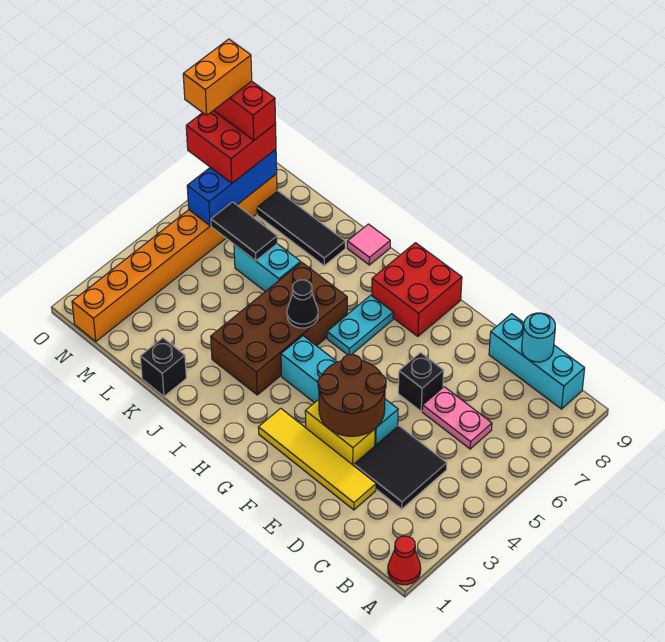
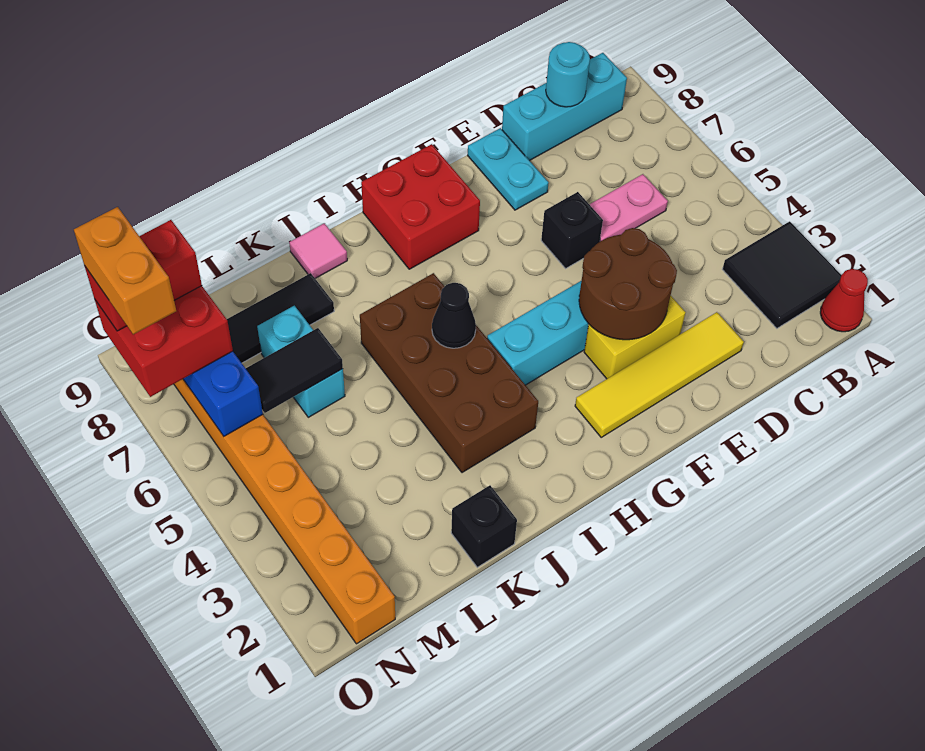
black 2x2 tile [354,426,447,509] -> black 2x2 tile moved to [722,221,842,328]
cyan 1x2 plate [327,295,393,355] -> cyan 1x2 plate moved to [468,128,548,210]
cyan 1x2 brick [234,244,301,292] -> cyan 1x2 brick turned to [257,306,345,417]

